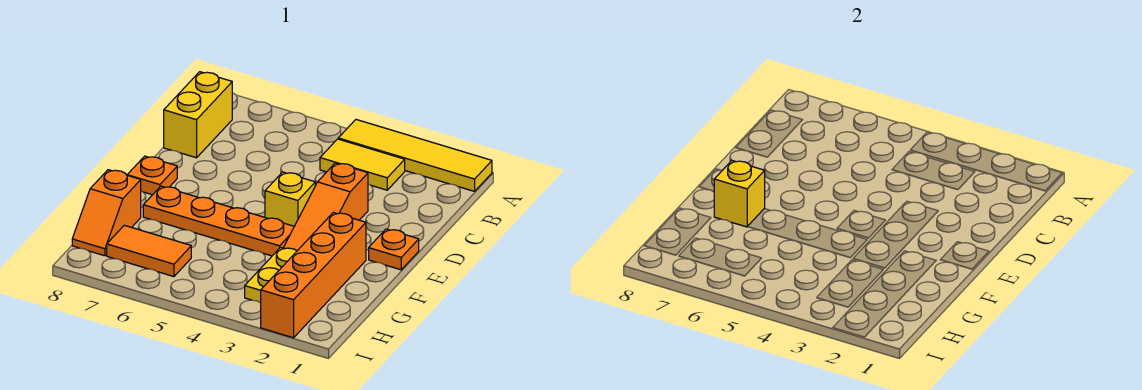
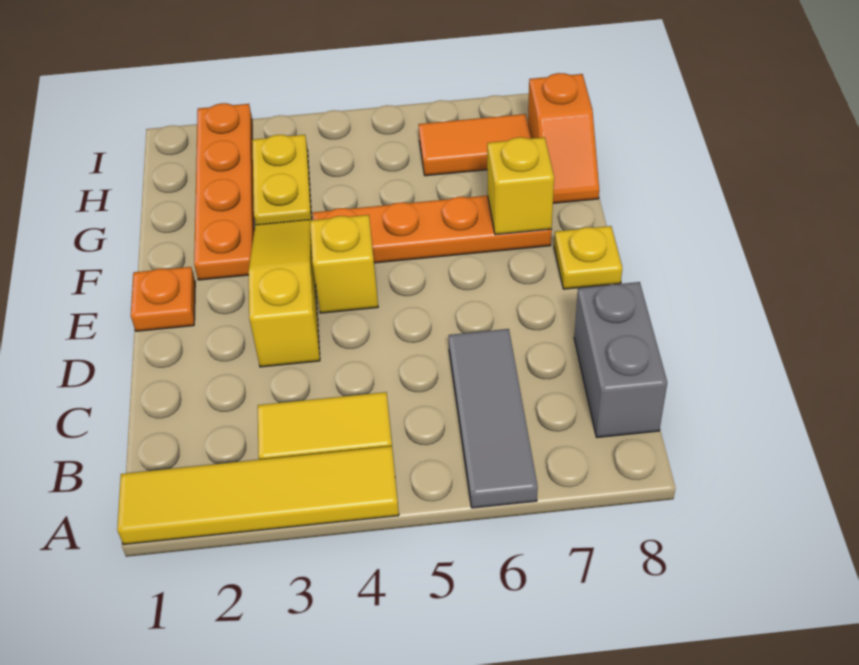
none -> grey 1x3 tile [449,329,538,508]
yellow 1x2 brick [164,72,232,158] -> grey 1x2 brick [574,282,667,438]
orange 1x3 slope [283,163,368,251] -> yellow 1x3 slope [249,220,320,367]
orange 1x1 plate [127,156,177,195] -> yellow 1x1 plate [554,226,622,289]
orange 1x4 brick [261,213,366,338] -> orange 1x4 plate [194,103,254,280]
orange 1x2 slope [72,170,141,256] -> orange 1x2 slope turned to [528,73,599,203]

